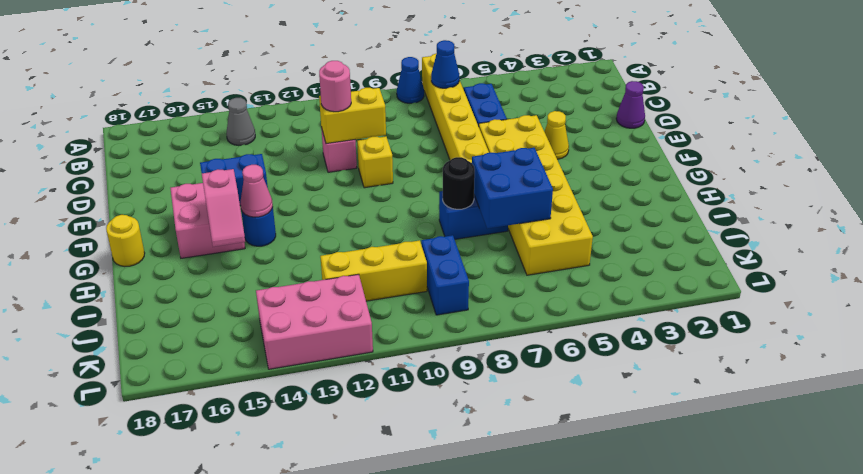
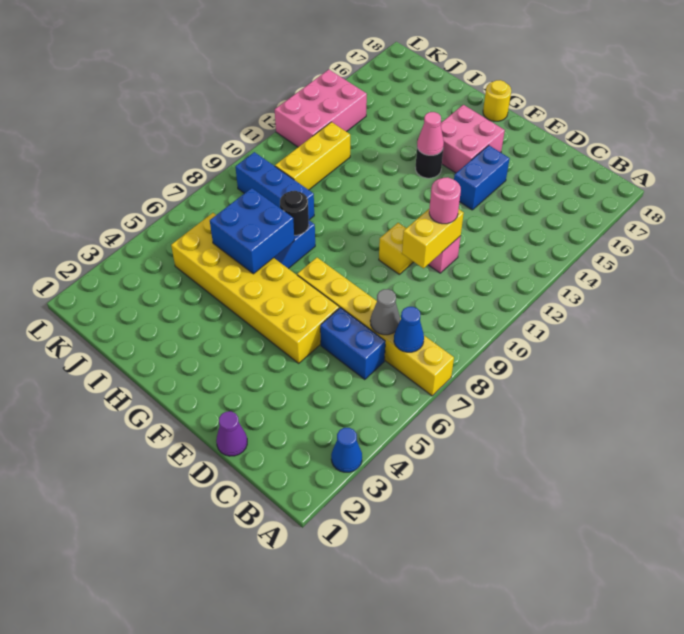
blue 1x1 cone [397,57,424,103] -> blue 1x1 cone moved to [331,428,362,472]
grey 1x1 cone [226,98,255,145] -> grey 1x1 cone moved to [370,289,400,335]
yellow 1x1 cone [544,111,569,159] -> none
blue 1x1 round brick [241,207,276,246] -> black 1x1 round brick [415,148,443,178]
pink 1x2 slope [202,169,245,247] -> none
blue 1x2 brick [421,235,469,315] -> blue 1x3 brick [235,152,314,220]

